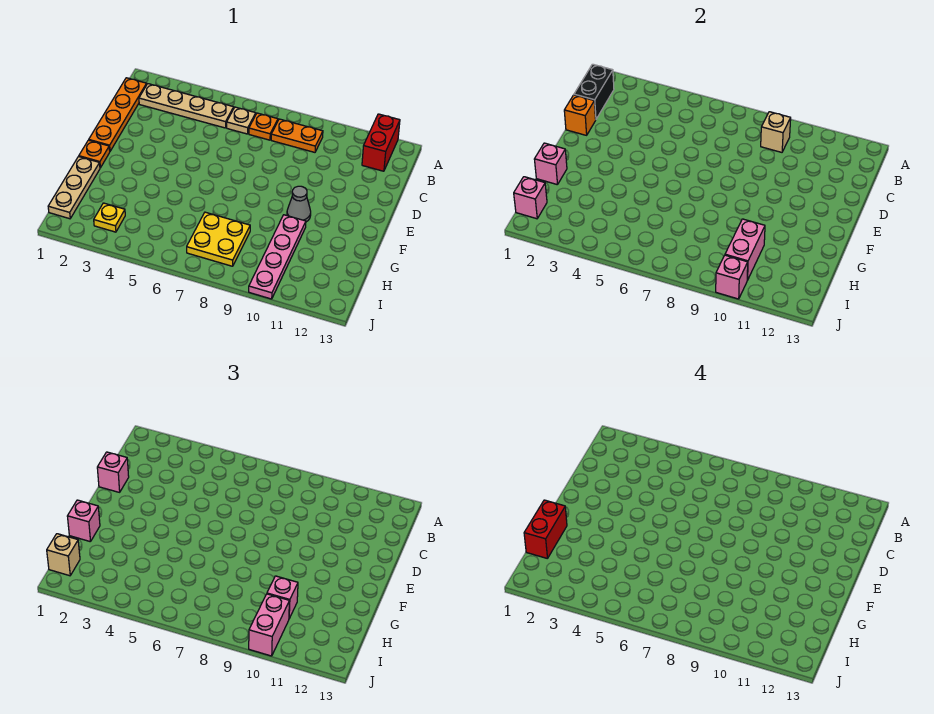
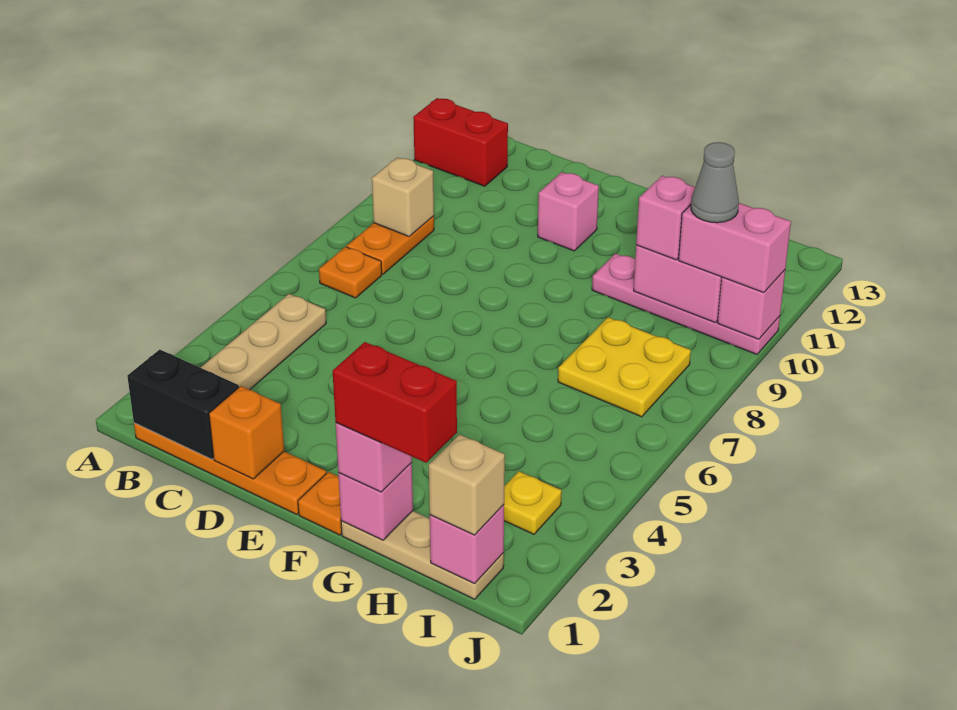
tan 1x1 plate [227,107,256,134] -> none
pink 1x1 brick [97,452,129,492] -> pink 1x1 brick moved to [538,172,599,251]
grey 1x1 cone [287,186,311,222] -> grey 1x1 cone moved to [691,142,739,223]

